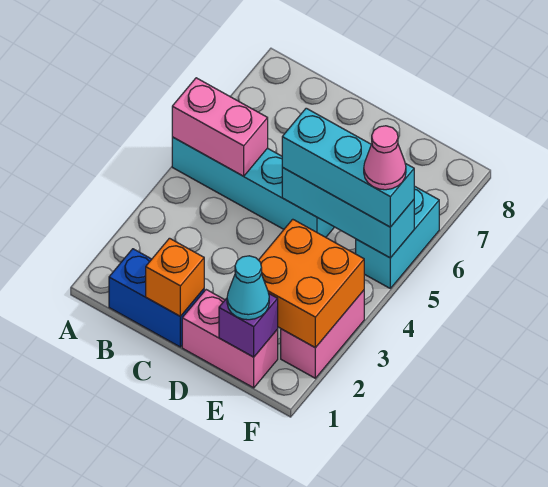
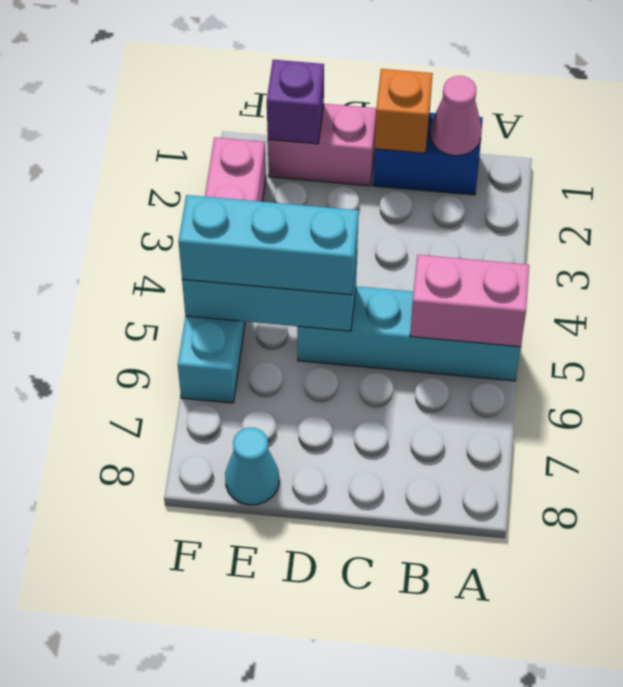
cyan 1x1 cone [227,256,269,320] -> cyan 1x1 cone moved to [225,428,279,505]
orange 2x2 brick [259,219,364,348] -> none
pink 1x1 cone [364,126,406,190] -> pink 1x1 cone moved to [430,76,482,156]

